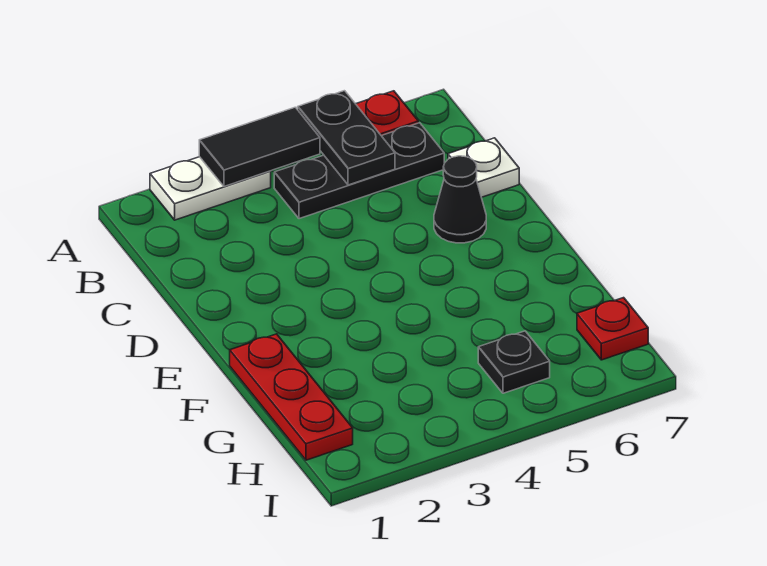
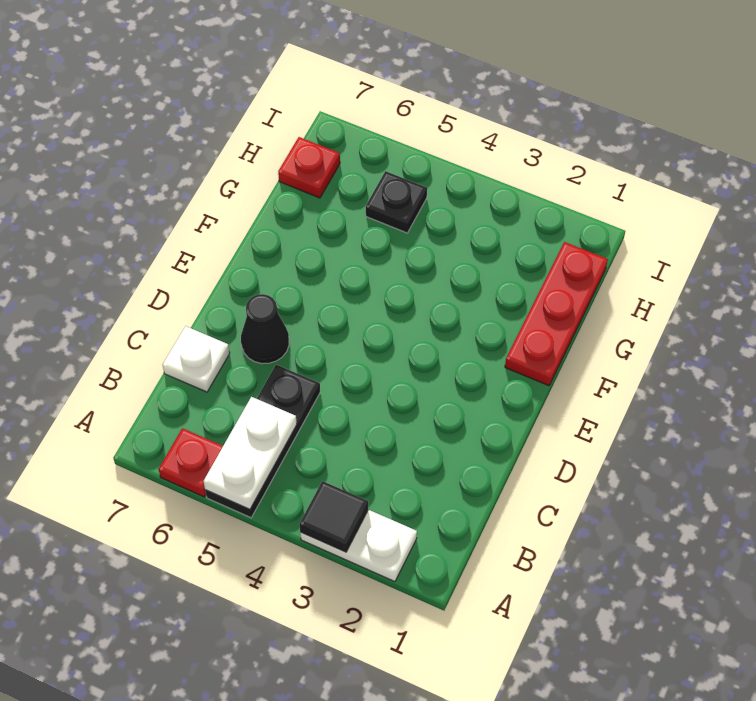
black 1x2 tile [199,107,320,186] -> black 1x1 tile [300,481,368,552]
black 1x2 plate [298,91,395,185] -> white 1x2 plate [203,397,297,509]
black 1x3 plate [274,123,444,219] -> black 1x3 plate turned to [205,365,320,518]

